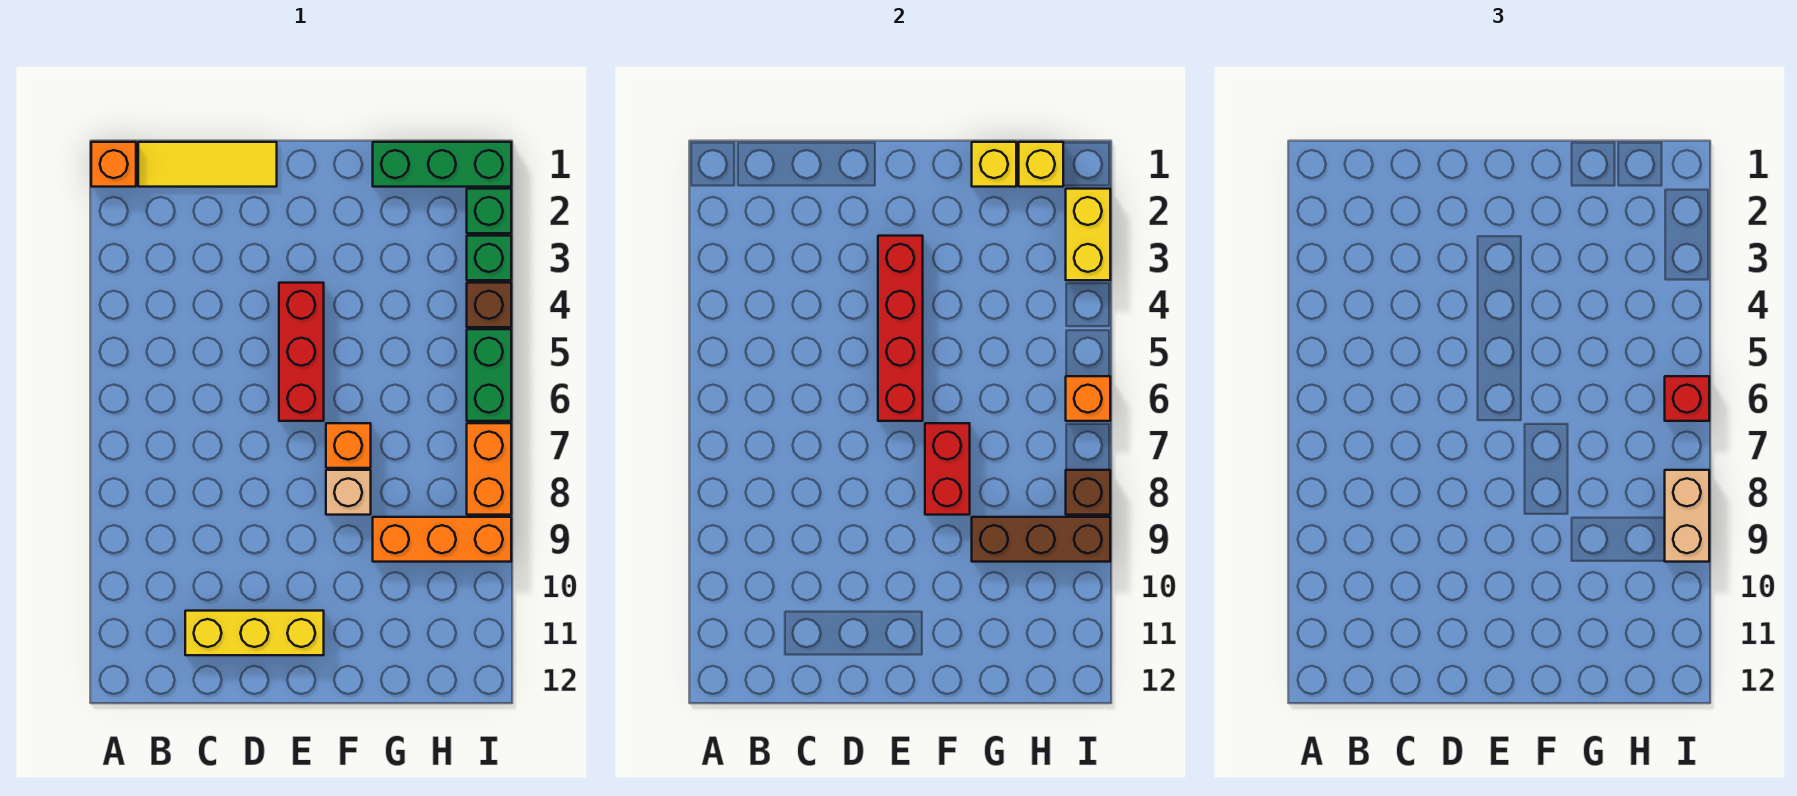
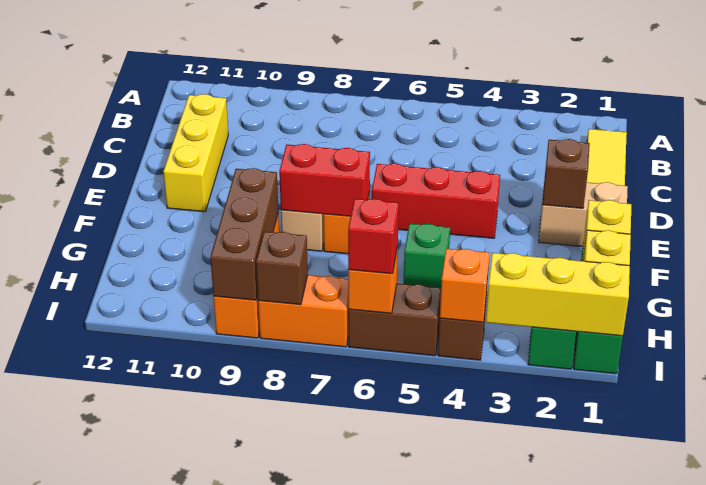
orange 1x1 brick [91,142,136,187] -> orange 1x1 brick moved to [440,249,490,322]
none -> brown 1x1 brick [542,139,590,208]
red 1x4 brick [878,236,923,421] -> none
yellow 1x2 brick [1066,189,1110,280] -> yellow 1x3 brick [486,253,630,336]
green 1x1 brick [467,236,511,280] -> green 1x1 brick moved to [404,224,450,288]
green 1x2 brick [467,329,511,421] -> brown 1x2 brick [348,284,441,356]
tan 1x2 brick [1665,470,1709,562] -> tan 1x2 brick moved to [539,182,628,247]

